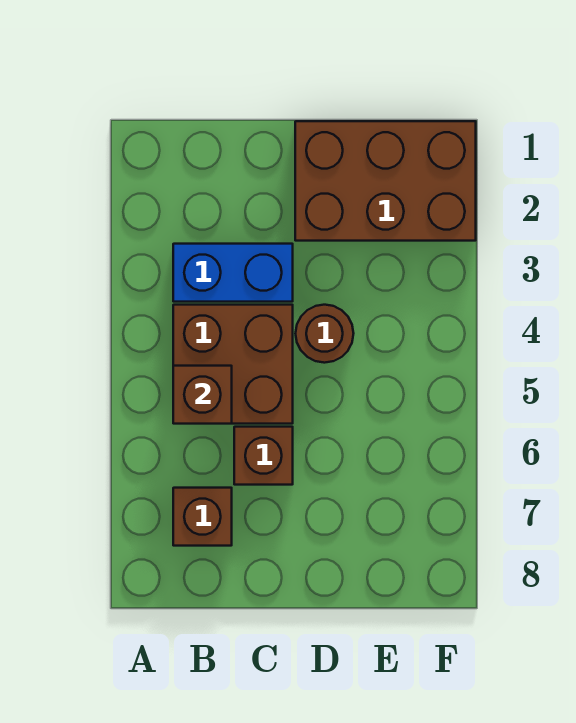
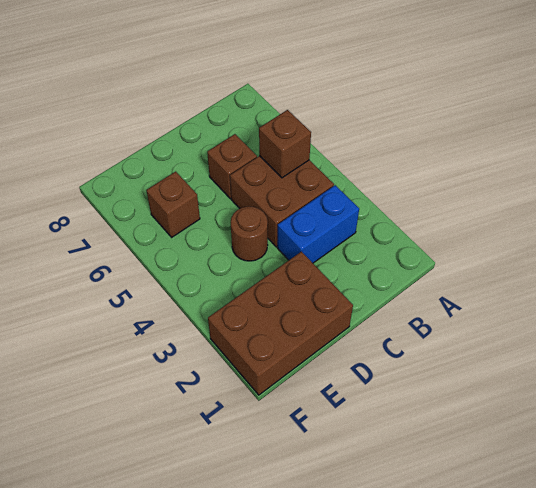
brown 1x1 brick [173,488,232,546] -> brown 1x1 brick moved to [146,171,200,237]

